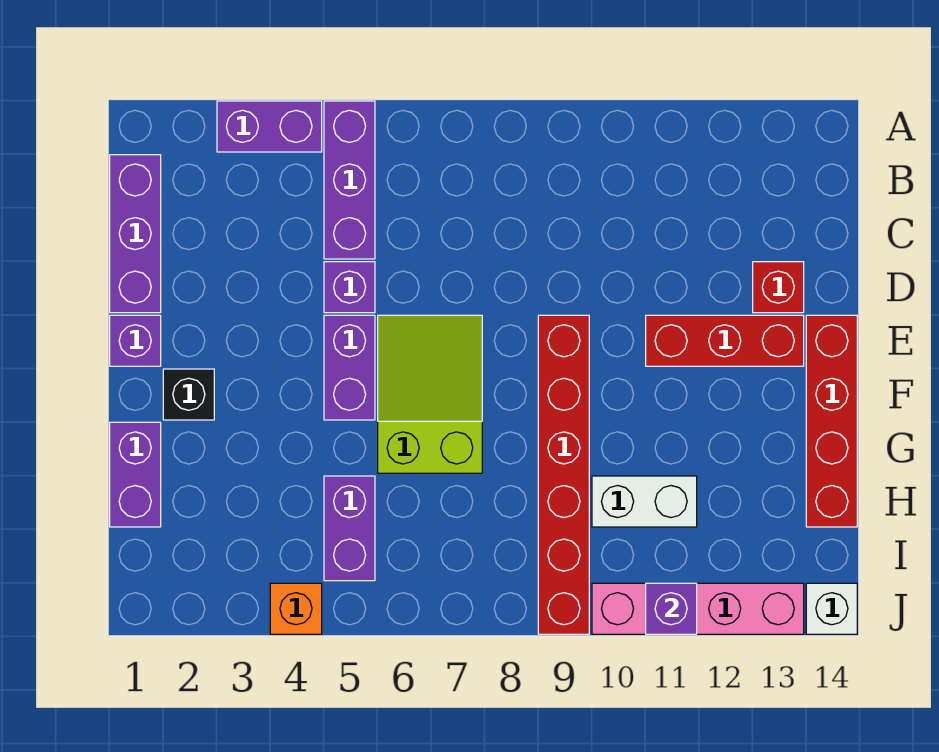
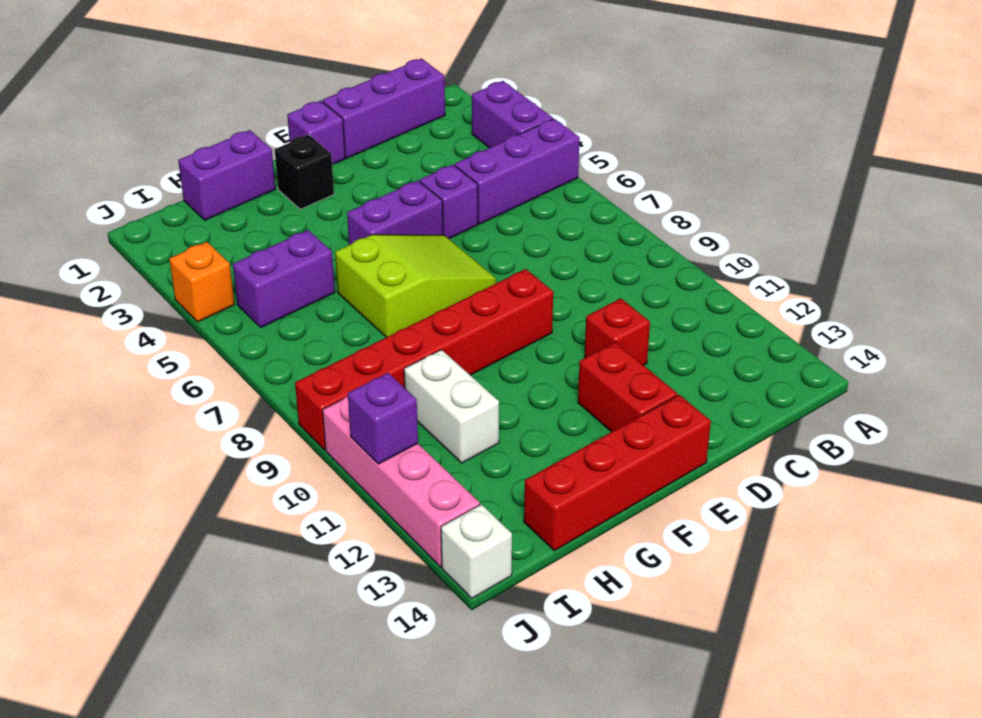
red 1x1 brick [753,262,804,313] -> red 1x1 brick moved to [584,298,650,365]
red 1x3 brick [646,315,804,366] -> red 1x2 brick [578,342,677,432]

